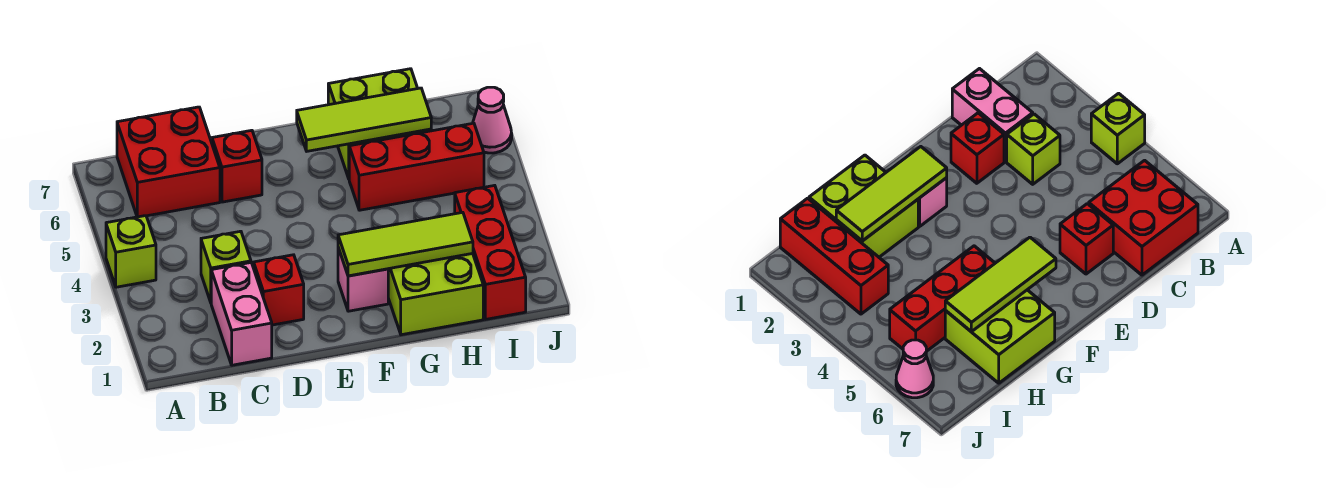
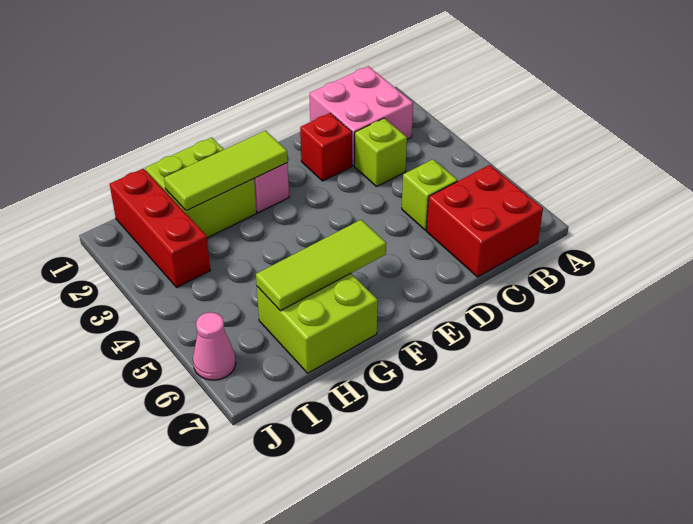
lime 1x1 brick [106,216,156,287] -> lime 1x1 brick moved to [402,159,457,230]
pink 1x2 brick [211,263,272,365] -> pink 2x2 brick [310,66,413,166]
red 1x1 brick [212,130,262,202] -> none
red 1x3 brick [349,123,484,210] -> none

